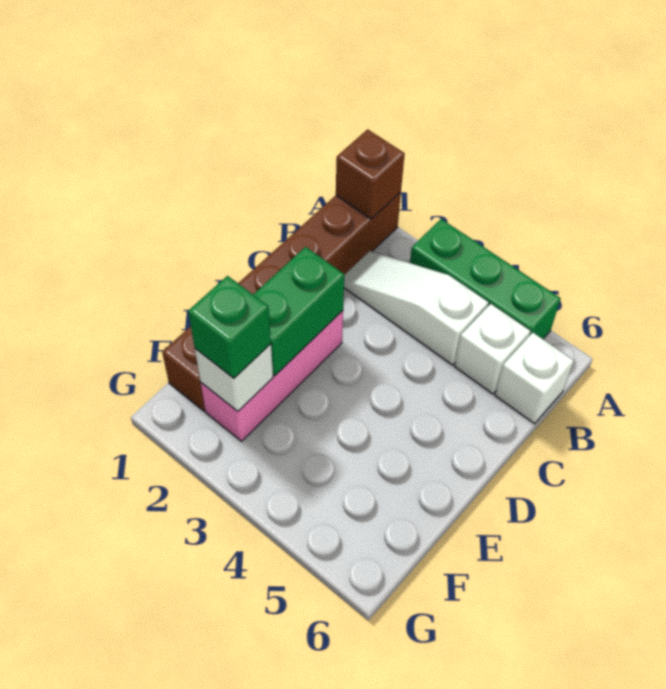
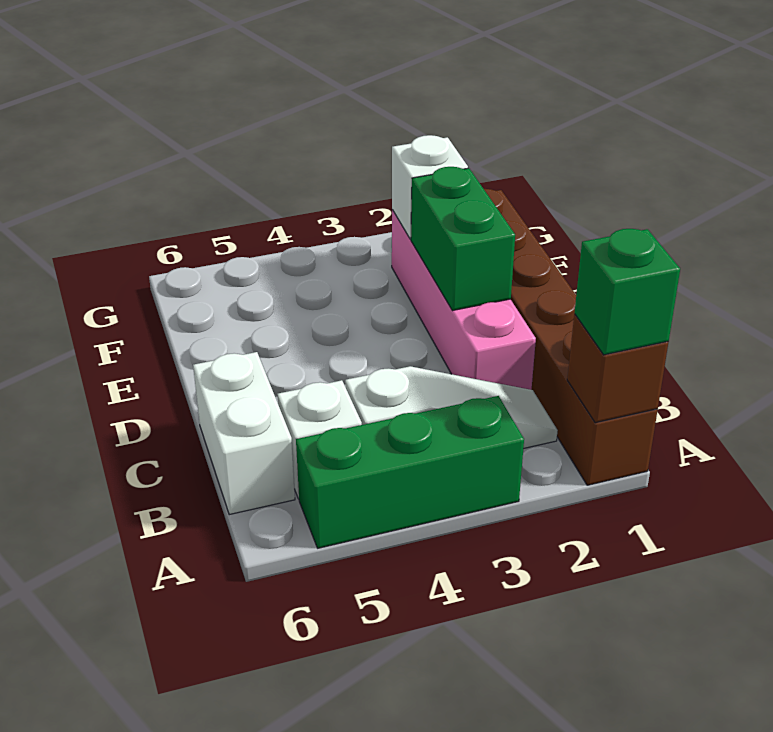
white 1x1 brick [495,333,574,424] -> white 1x2 brick [193,352,295,515]
pink 1x3 brick [201,311,343,441] -> pink 1x4 brick [392,210,536,390]
green 1x1 brick [188,276,271,378] -> green 1x1 brick moved to [575,229,680,355]

